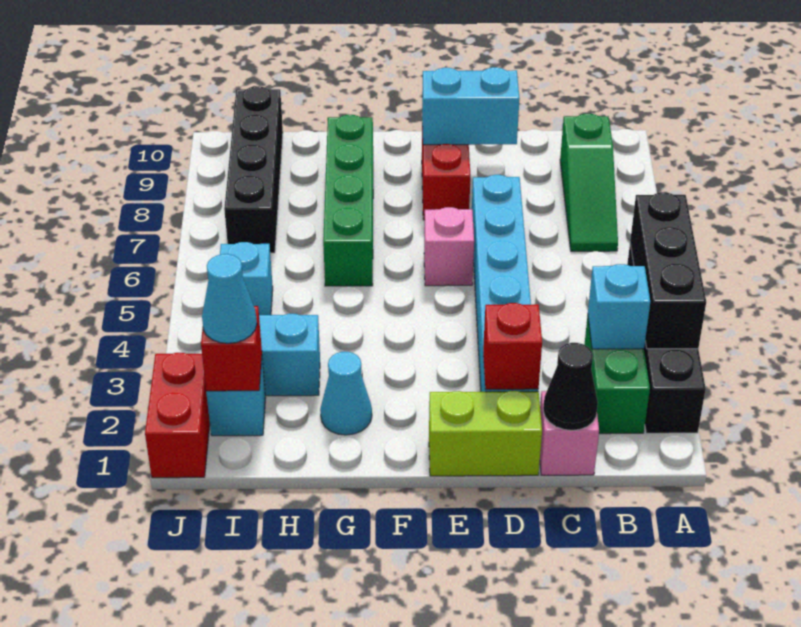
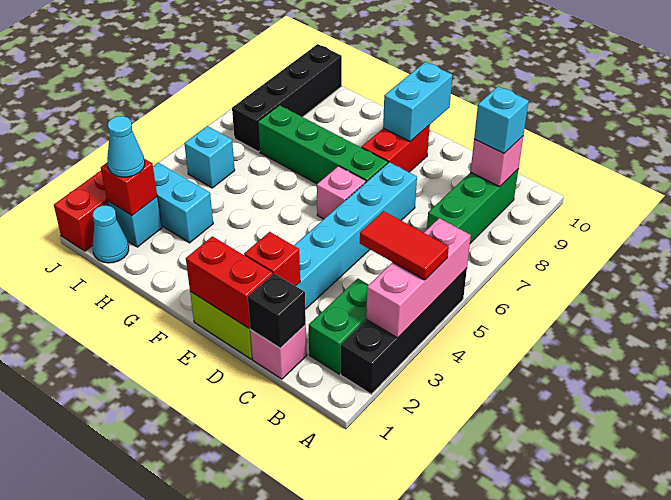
black 1x3 brick [630,192,706,349] -> pink 1x3 brick [366,218,471,338]
none -> red 1x2 tile [360,211,449,280]
cyan 1x1 brick [588,264,650,349] -> cyan 1x1 brick moved to [474,86,529,153]
green 1x3 slope [560,114,618,251] -> green 1x3 brick [427,170,518,243]
none -> pink 1x1 brick [471,136,523,187]
black 1x1 cone [543,343,598,430] -> black 1x1 brick [248,274,306,348]
none -> red 1x2 brick [186,236,273,328]
cyan 1x2 brick [422,67,520,145] -> cyan 1x2 brick turned to [383,62,452,141]
cyan 1x1 cone [320,352,372,435] -> cyan 1x1 cone moved to [93,205,129,263]
green 1x4 brick [323,115,373,286] -> green 1x4 brick turned to [258,105,388,184]

